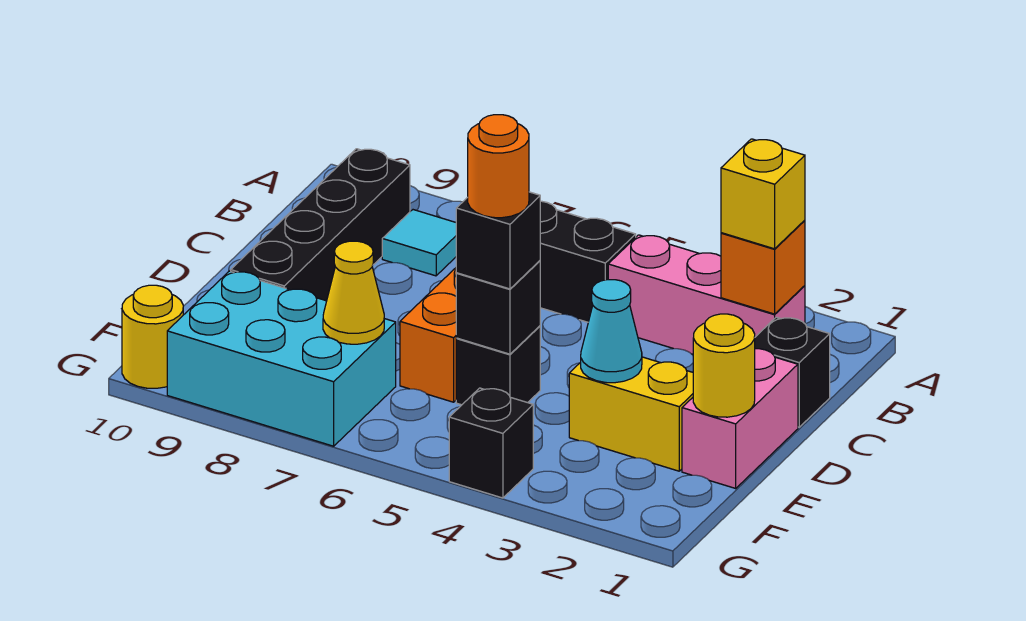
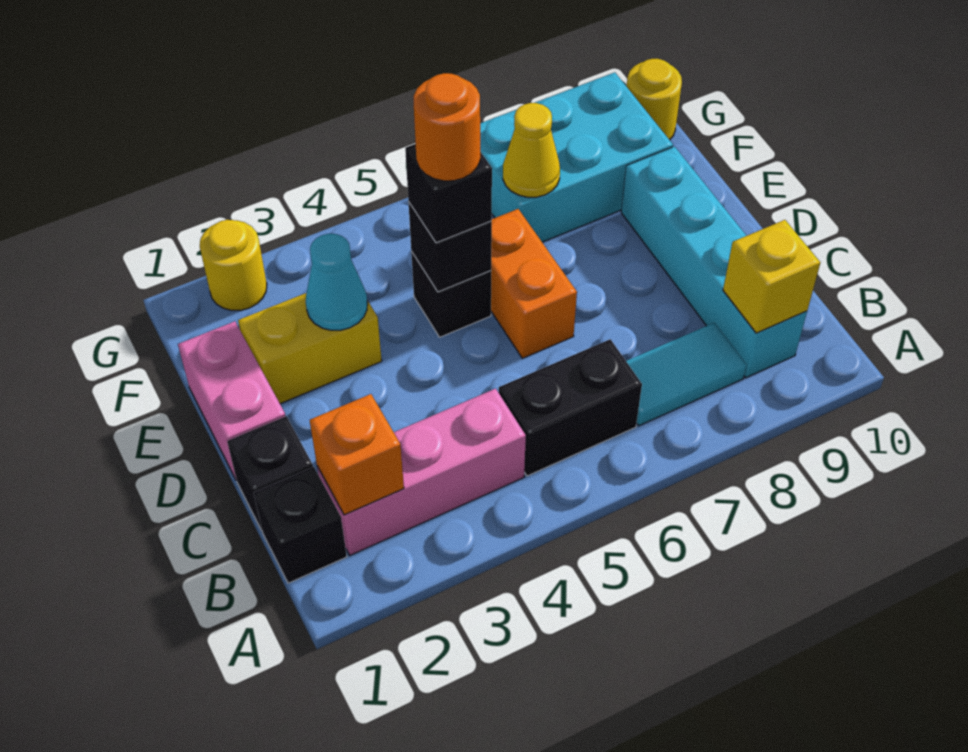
yellow 1x1 brick [721,139,805,249] -> yellow 1x1 brick moved to [723,220,820,333]
cyan 1x1 tile [382,210,456,276] -> cyan 1x2 tile [626,323,746,426]
black 1x4 brick [231,149,410,301] -> cyan 1x4 brick [621,147,807,378]
yellow 1x1 round brick [693,314,755,417] -> yellow 1x1 round brick moved to [200,220,267,310]
black 1x1 brick [449,388,533,498] -> black 1x1 brick moved to [254,467,347,583]

